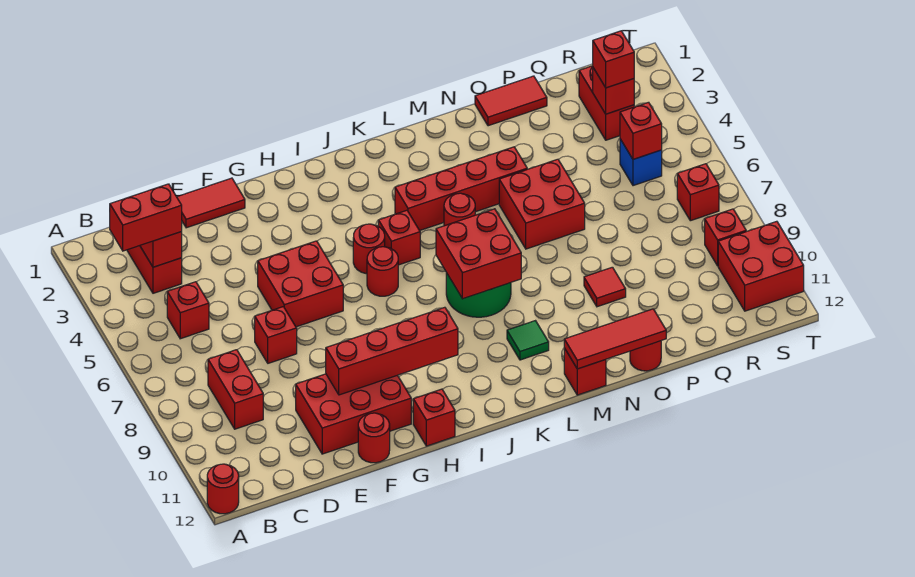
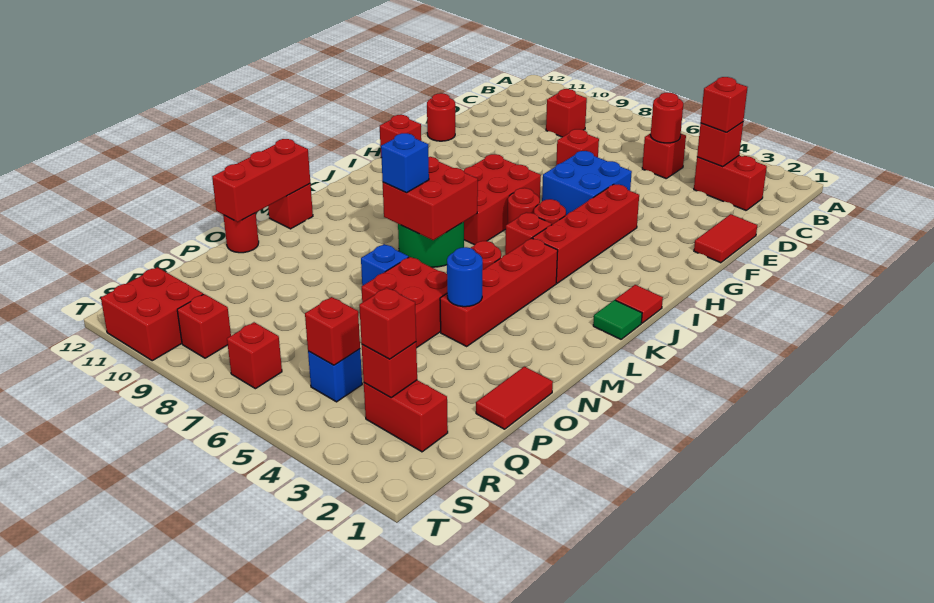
red 1x1 round brick [207,464,239,514] -> red 1x1 round brick moved to [651,93,683,143]
red 1x2 brick [110,184,182,251] -> red 1x1 brick [701,77,748,132]
red 1x2 brick [208,350,263,429] -> red 1x1 brick [546,89,587,137]
red 2x3 brick [296,374,411,454] -> red 2x3 brick moved to [464,154,541,245]
red 2x2 brick [258,241,343,327] -> blue 2x2 brick [542,151,632,215]
red 1x4 brick [326,307,458,395] -> red 1x4 brick moved to [533,184,639,283]
none -> blue 1x1 brick [381,133,429,193]
green 1x1 tile [507,321,549,360] -> green 1x1 tile moved to [593,300,642,339]
red 1x3 tile [564,309,666,369] -> red 1x3 brick [212,139,310,222]
none -> blue 1x1 round brick [447,247,483,307]
none -> blue 1x1 brick [361,244,409,286]
red 1x1 tile [584,267,626,307] -> red 1x1 tile moved to [615,285,663,323]

